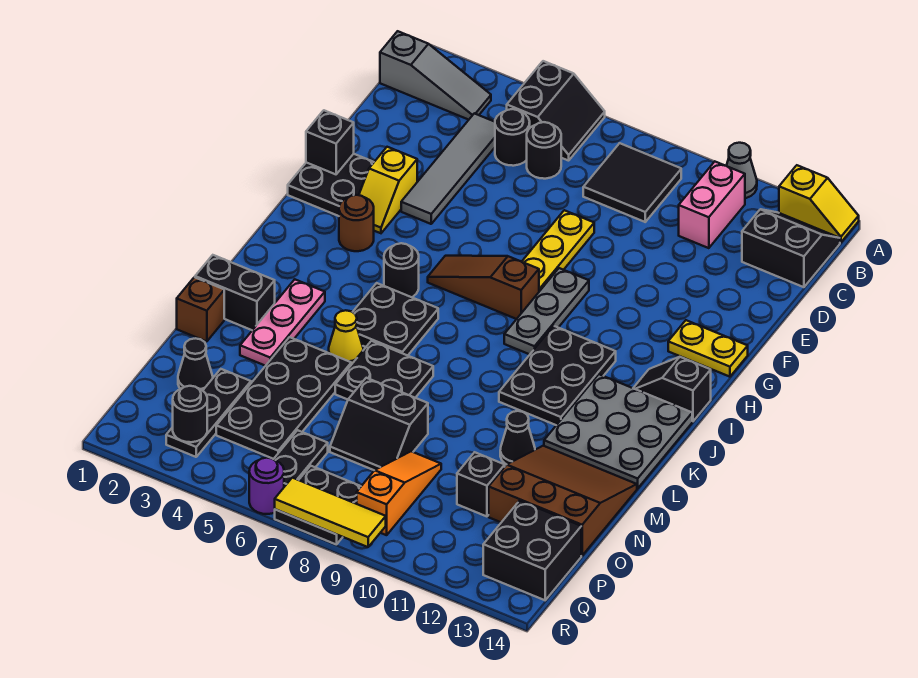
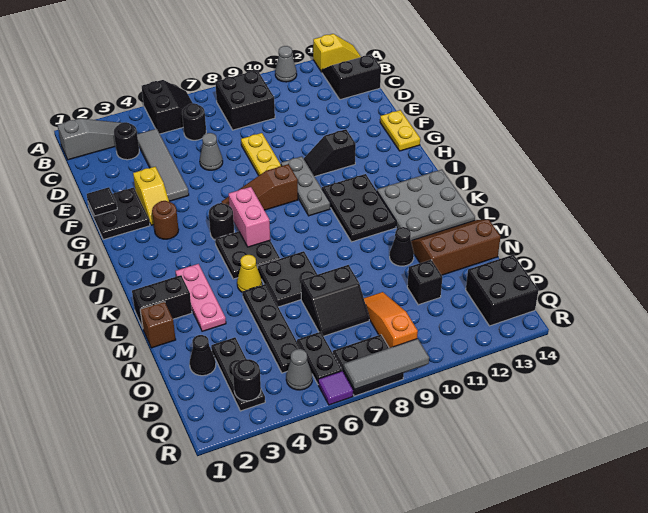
black 2x2 tile [583,143,681,222] -> black 2x2 brick [215,70,275,130]
pink 1x2 brick [679,162,745,248] -> pink 1x2 brick moved to [229,187,270,247]
black 1x1 round brick [495,109,530,166] -> black 1x1 round brick moved to [114,122,139,160]
none -> grey 1x1 cone [200,133,223,170]
black 1x1 brick [306,110,354,174] -> black 1x1 tile [87,187,117,216]
yellow 1x2 plate [668,320,748,377] -> yellow 1x2 plate turned to [380,110,420,151]
black 1x2 slope [634,357,711,421] -> black 1x2 slope moved to [304,129,356,177]
black 2x4 plate [216,337,351,459] -> black 1x4 plate [243,284,300,373]
brown 3x3 slope [489,446,637,556] -> brown 2x3 slope [411,219,501,275]
none -> grey 1x1 cone [286,349,312,390]
purple 1x1 round brick [249,458,284,514] -> purple 1x1 tile [318,371,353,405]
yellow 1x3 tile [275,478,386,547] -> grey 1x3 tile [344,339,429,389]

